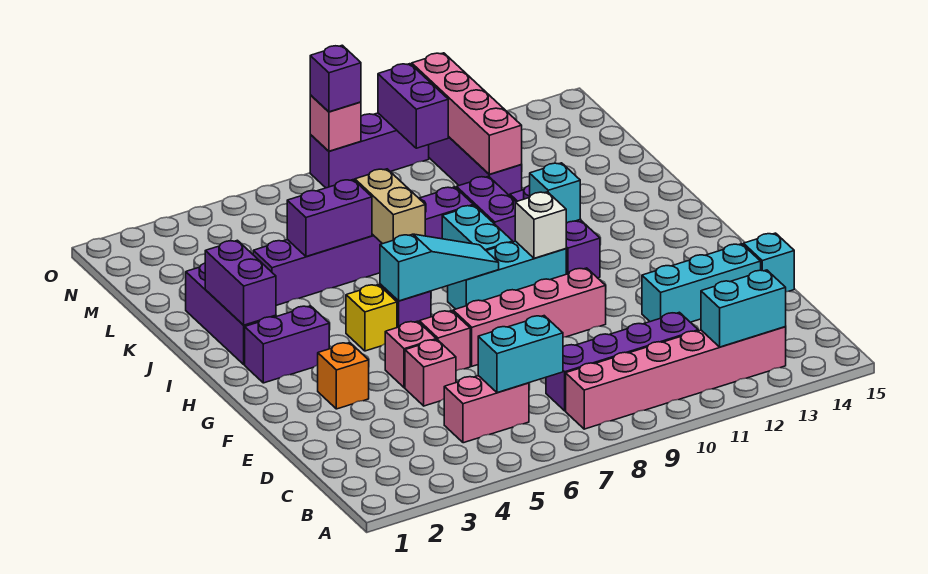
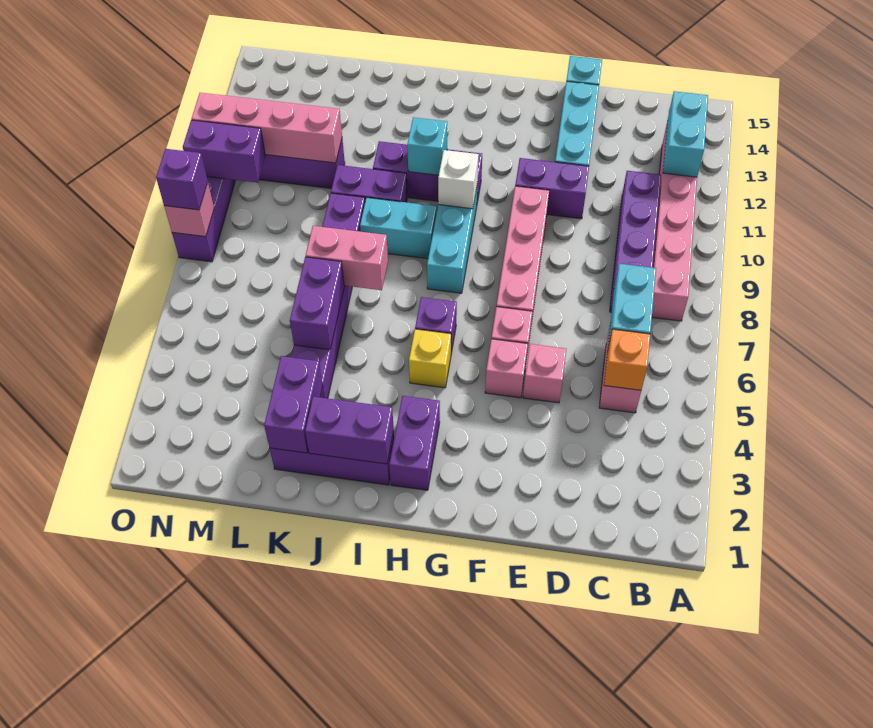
none -> purple 1x2 brick [515,158,589,219]
orange 1x1 brick [318,343,369,409] -> orange 1x1 brick moved to [604,329,650,390]
cyan 1x3 slope [380,234,499,301] -> none
tan 1x2 brick [355,169,425,244] -> pink 1x2 brick [306,226,388,290]
none -> purple 1x2 brick [264,356,322,453]

